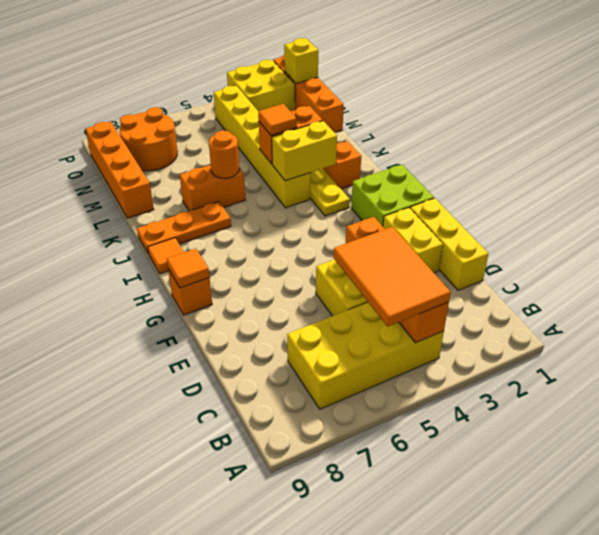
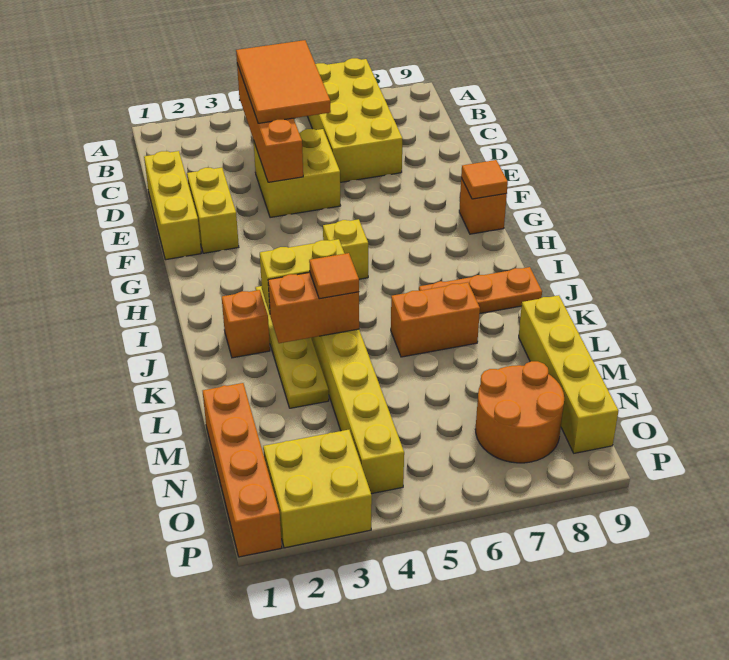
yellow 2x4 brick [287,302,444,409] -> yellow 2x4 brick turned to [308,58,402,182]
lime 2x2 brick [351,165,434,226] -> none
orange 1x1 tile [148,238,184,274] -> none
orange 1x1 round brick [209,130,239,178] -> none
orange 1x4 brick [86,121,154,218] -> yellow 1x4 brick [519,295,618,453]
yellow 1x1 brick [284,38,318,84] -> yellow 1x1 brick moved to [323,219,368,279]

